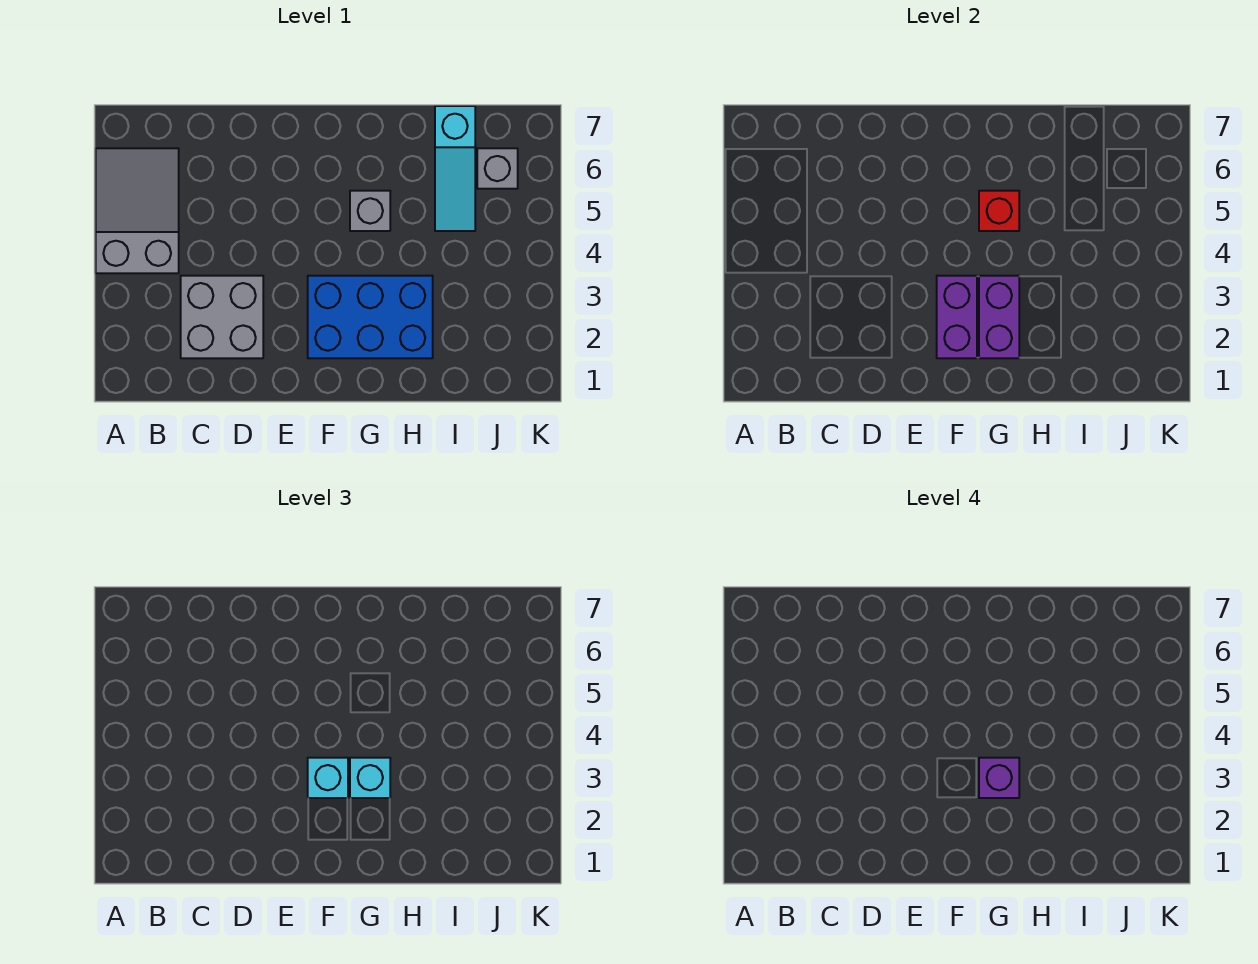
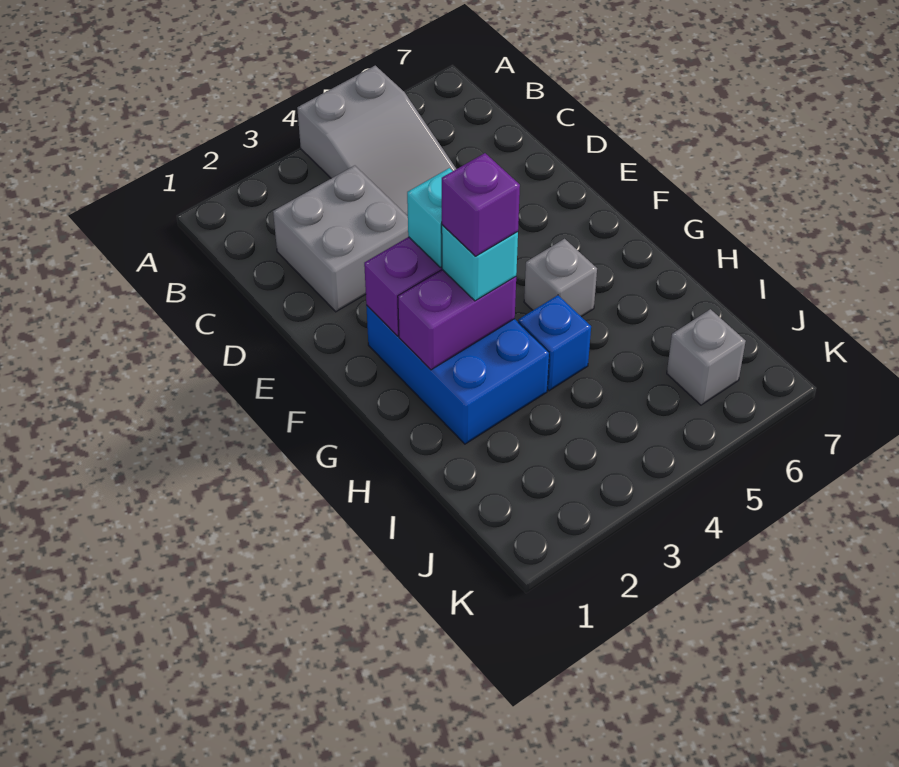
grey 2x3 slope [96,148,179,273] -> grey 2x3 slope turned to [297,66,456,216]
red 1x1 brick [979,191,1019,231] -> none
none -> blue 1x1 brick [518,295,591,391]
cyan 1x3 slope [435,106,475,231] -> none

